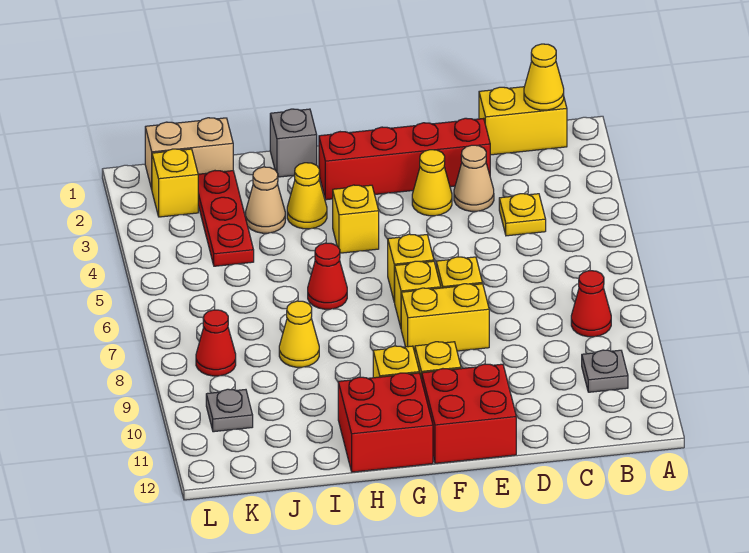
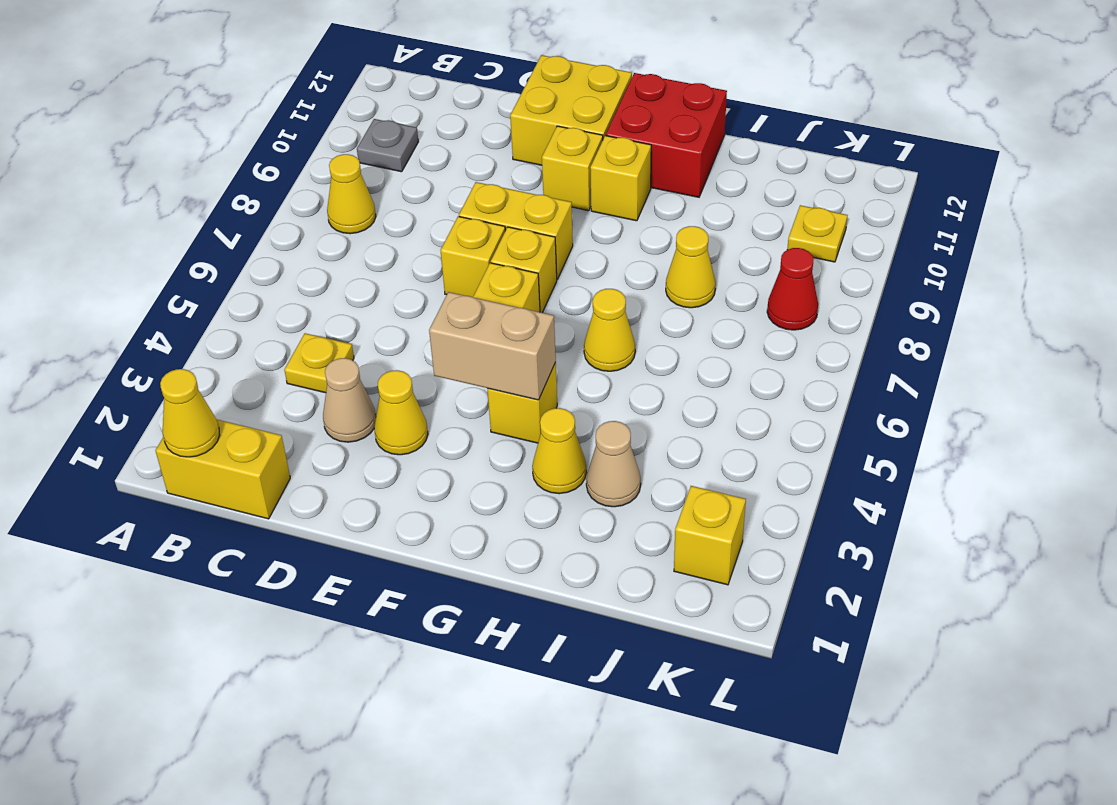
red 1x1 cone [571,271,611,337] -> yellow 1x1 cone [327,154,376,234]
red 1x4 brick [319,118,490,200] -> none
red 2x2 brick [422,364,516,463] -> yellow 2x2 brick [510,55,632,165]
grey 1x1 brick [270,109,317,177] -> none
red 1x1 cone [308,243,347,309] -> yellow 1x1 cone [584,289,635,371]
tan 1x2 brick [145,118,233,189] -> tan 1x2 brick moved to [429,292,556,400]
red 1x3 plate [198,171,254,266] -> none
grey 1x1 plate [206,389,253,432] -> yellow 1x1 plate [787,205,848,262]

